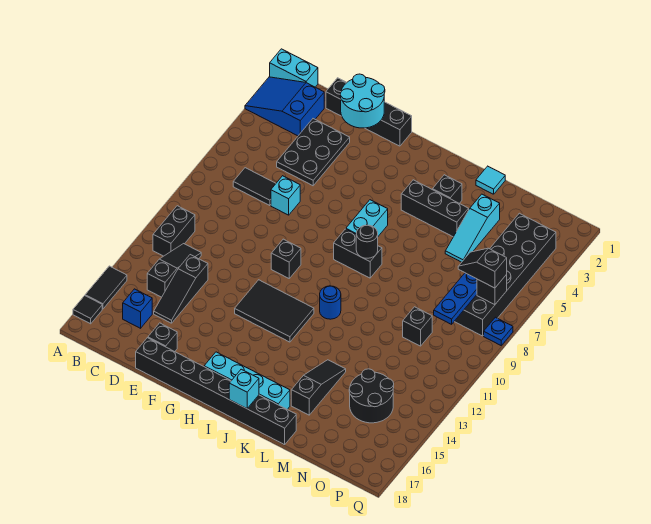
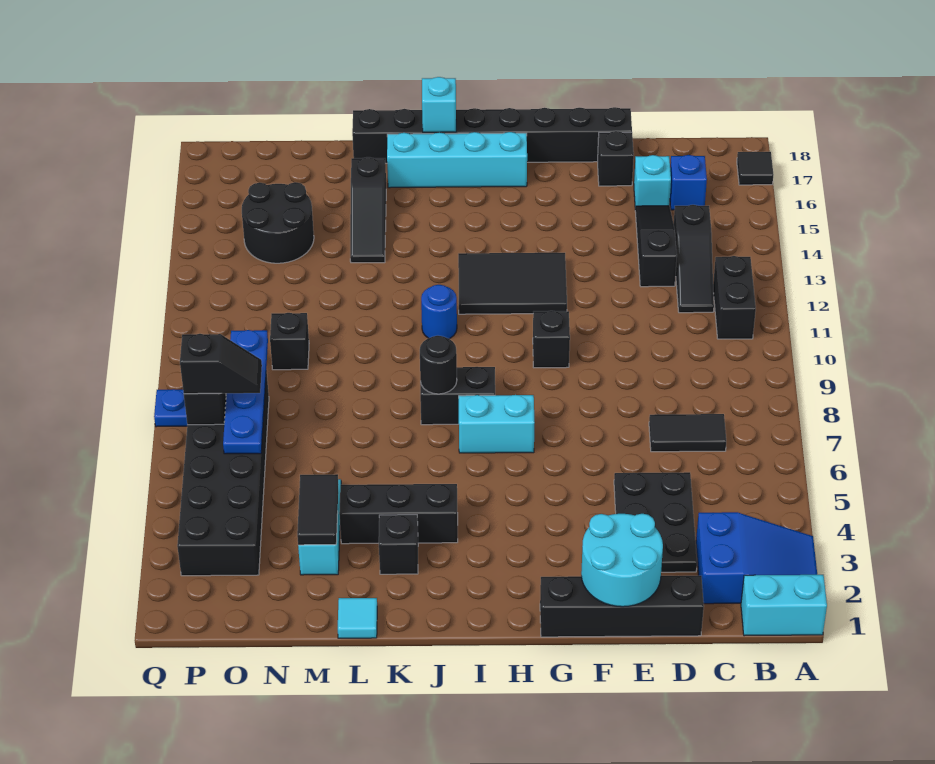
black 1x2 tile [85,266,127,309] -> black 1x2 tile moved to [297,474,338,545]
cyan 1x1 brick [271,176,300,215] -> cyan 1x1 brick moved to [634,155,671,210]
cyan 1x2 brick [346,200,388,236] -> cyan 1x2 brick turned to [459,395,535,453]

